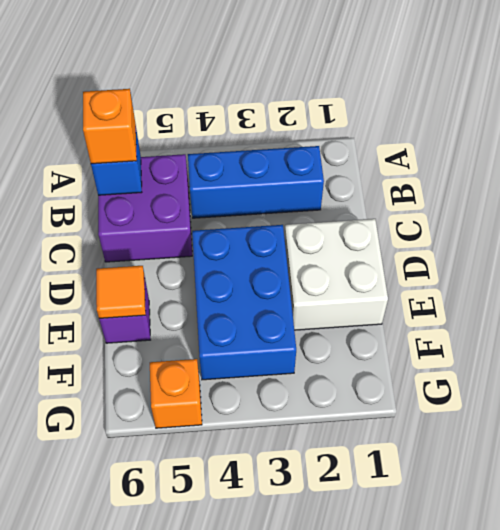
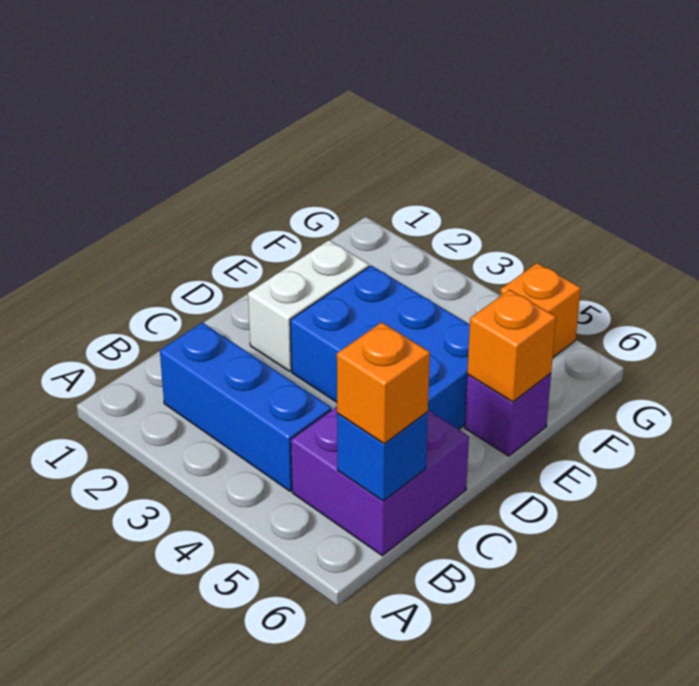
white 2x2 brick [284,219,388,330] -> white 1x2 brick [248,240,369,371]
blue 2x3 brick [192,225,296,380] -> blue 2x3 brick turned to [290,265,470,430]
orange 1x1 tile [96,266,146,318] -> orange 1x1 brick [467,290,556,402]

